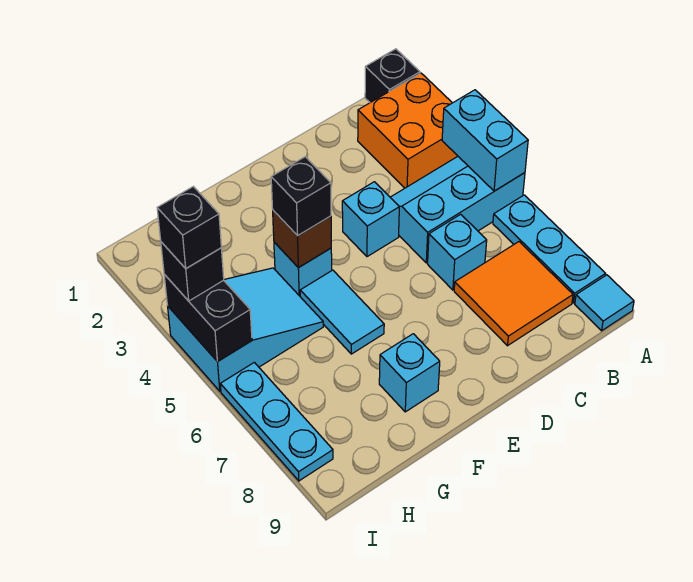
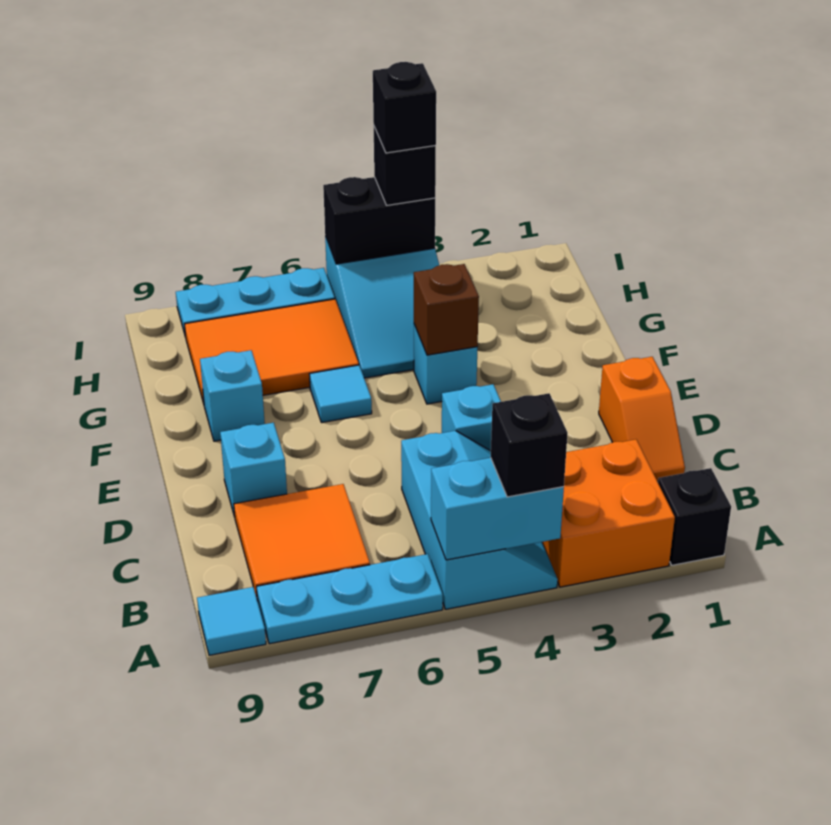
none -> orange 1x2 slope [599,357,685,481]
cyan 1x1 brick [428,214,487,290] -> cyan 1x1 brick moved to [220,423,287,517]
black 1x1 brick [271,157,331,236] -> black 1x1 brick moved to [491,393,568,497]
cyan 1x2 tile [300,270,384,354] -> cyan 1x1 tile [310,365,372,423]
none -> orange 2x3 tile [184,299,359,403]

